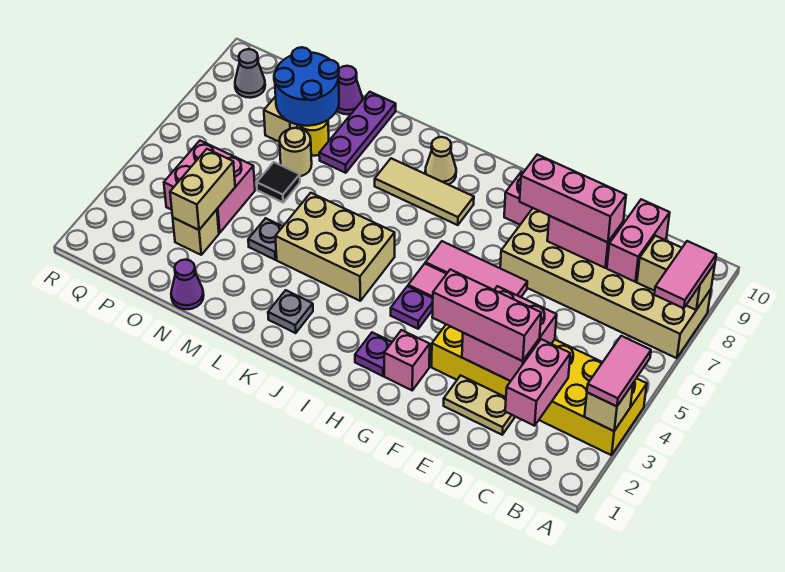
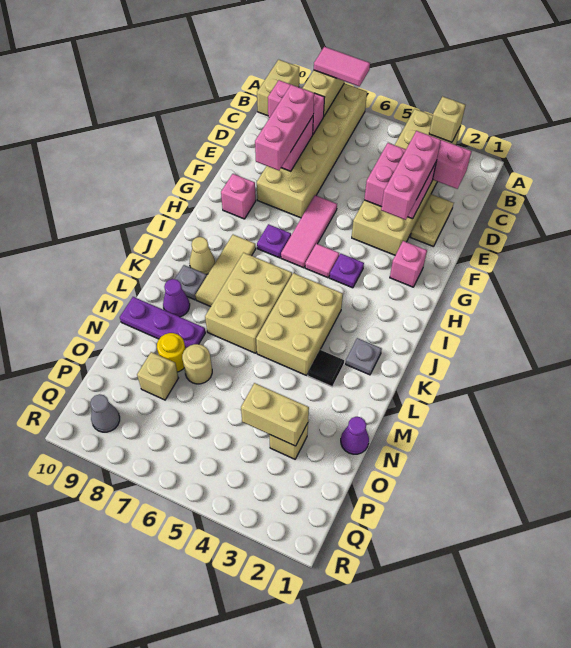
yellow 2x6 brick [432,324,647,455] -> tan 2x6 brick [352,109,460,255]
pink 1x2 tile [587,336,651,406] -> none
none -> tan 1x2 brick [257,59,299,116]
purple 1x1 plate [355,332,392,376] -> purple 1x1 plate moved to [257,224,291,258]
none -> tan 2x3 brick [205,253,292,353]
grey 1x1 plate [248,218,283,260] -> grey 1x1 plate moved to [175,265,207,300]
black 1x1 tile [257,162,300,202] -> black 1x1 tile moved to [308,350,344,387]
blue 2x2 round brick [274,47,339,126] -> none
purple 1x1 cone [337,66,363,114] -> purple 1x1 cone moved to [163,279,190,317]
pink 2x2 brick [164,141,255,233] -> none

